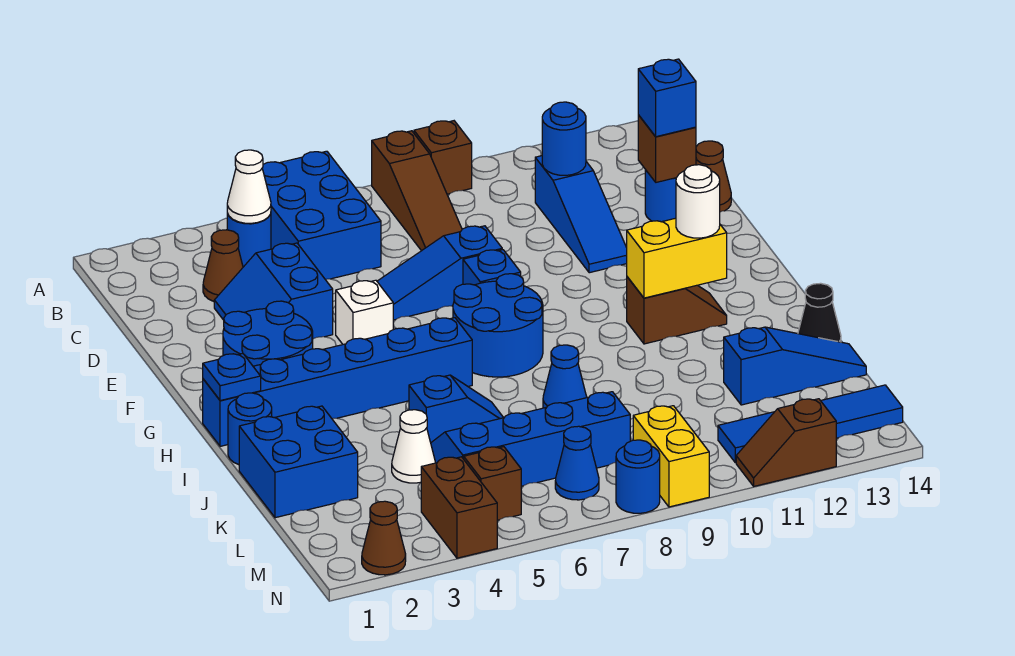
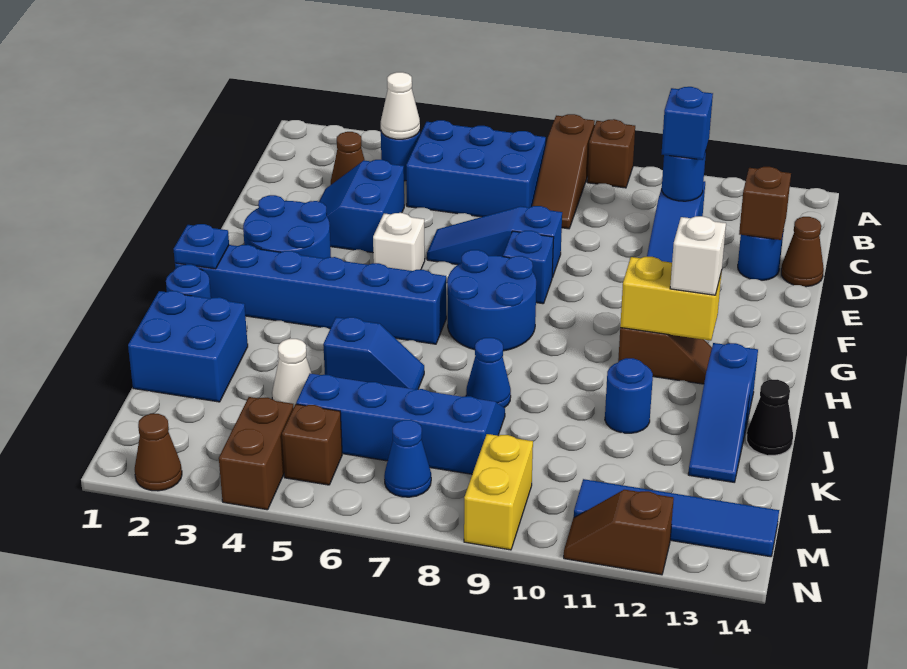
blue 2x3 brick [262,151,381,279] -> blue 2x3 brick turned to [406,120,546,217]
blue 1x1 brick [638,59,696,137] -> blue 1x1 brick moved to [662,87,713,160]
white 1x1 round brick [676,165,720,238] -> white 1x1 brick [670,216,726,295]
blue 1x3 slope [724,327,866,405] -> blue 1x3 slope turned to [688,343,758,482]
blue 1x1 round brick [616,440,660,513] -> blue 1x1 round brick moved to [605,358,653,433]

